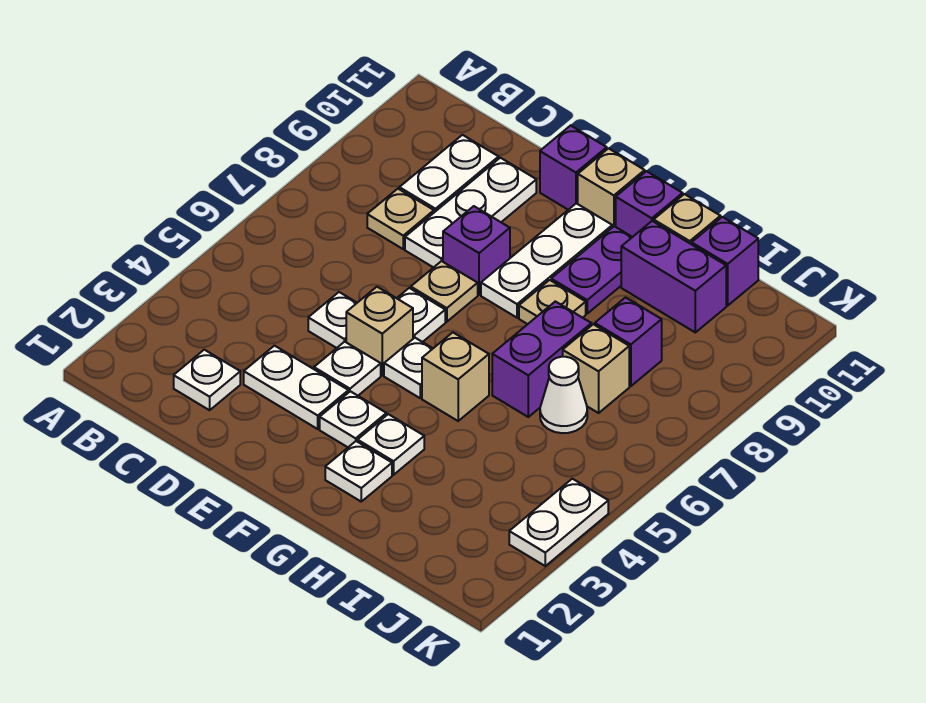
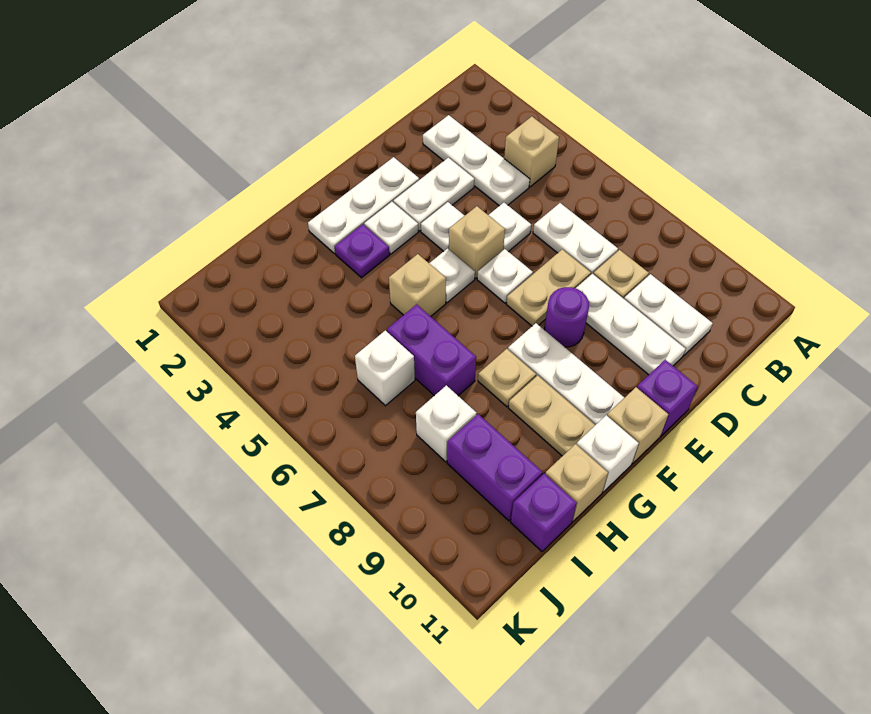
white 1x1 plate [174,350,240,410] -> white 1x3 plate [423,115,530,206]
tan 1x1 plate [411,261,478,322] -> tan 1x2 plate [506,249,591,326]
purple 1x1 brick [443,206,510,295] -> purple 1x1 round brick [545,287,589,347]
white 1x1 plate [325,441,392,501] -> white 1x3 plate [308,157,419,254]
white 1x1 plate [358,414,424,475] -> purple 1x1 plate [335,224,389,278]
purple 1x2 plate [551,226,632,313] -> tan 1x2 plate [509,375,595,456]
purple 1x1 brick [616,171,683,237] -> white 1x1 brick [577,415,639,492]
purple 1x2 brick [621,221,726,332] -> purple 1x2 brick turned to [447,414,542,521]
white 1x1 cone [540,357,587,433] -> white 1x1 brick [355,330,415,406]
tan 1x1 brick [563,324,629,413] -> tan 1x1 brick moved to [504,116,559,187]
purple 1x1 brick [595,298,662,386] -> white 1x1 brick [416,385,477,462]
white 1x2 plate [509,479,608,566] -> white 1x2 plate moved to [533,203,618,275]

